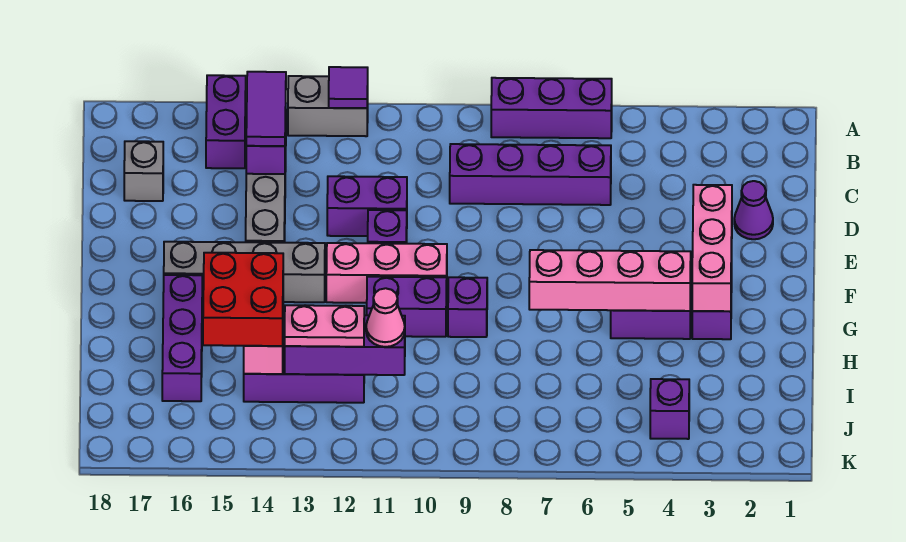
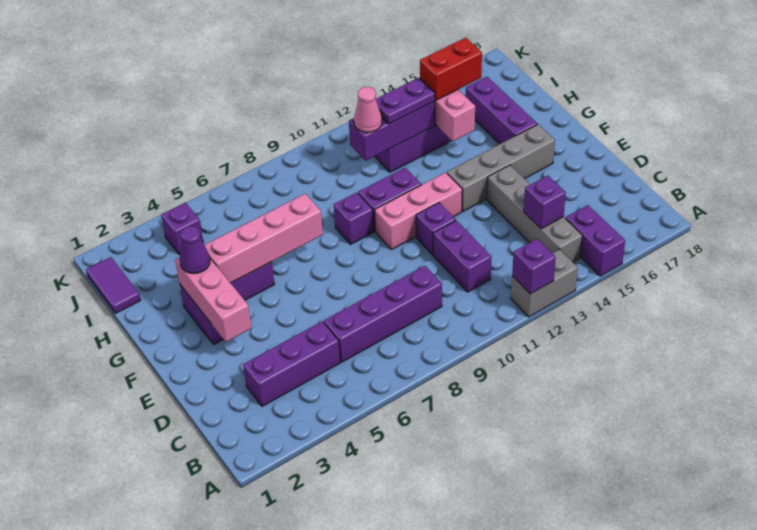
purple 1x3 brick [491,78,612,138] -> purple 1x3 brick moved to [243,321,340,406]
purple 1x1 tile [329,67,368,108] -> purple 1x1 brick [512,239,556,294]
purple 1x2 tile [246,72,286,146] -> purple 1x2 tile moved to [86,257,140,313]
grey 1x1 brick [124,141,163,201] -> none
purple 1x1 cone [734,181,773,239] -> purple 1x1 cone moved to [180,226,210,274]
purple 1x2 brick [327,176,407,236] -> purple 1x2 brick turned to [433,221,492,292]
red 2x2 brick [203,253,283,346] -> red 1x2 brick [420,38,482,100]
pink 1x2 plate [285,305,364,347] -> purple 1x2 plate [376,78,435,124]

